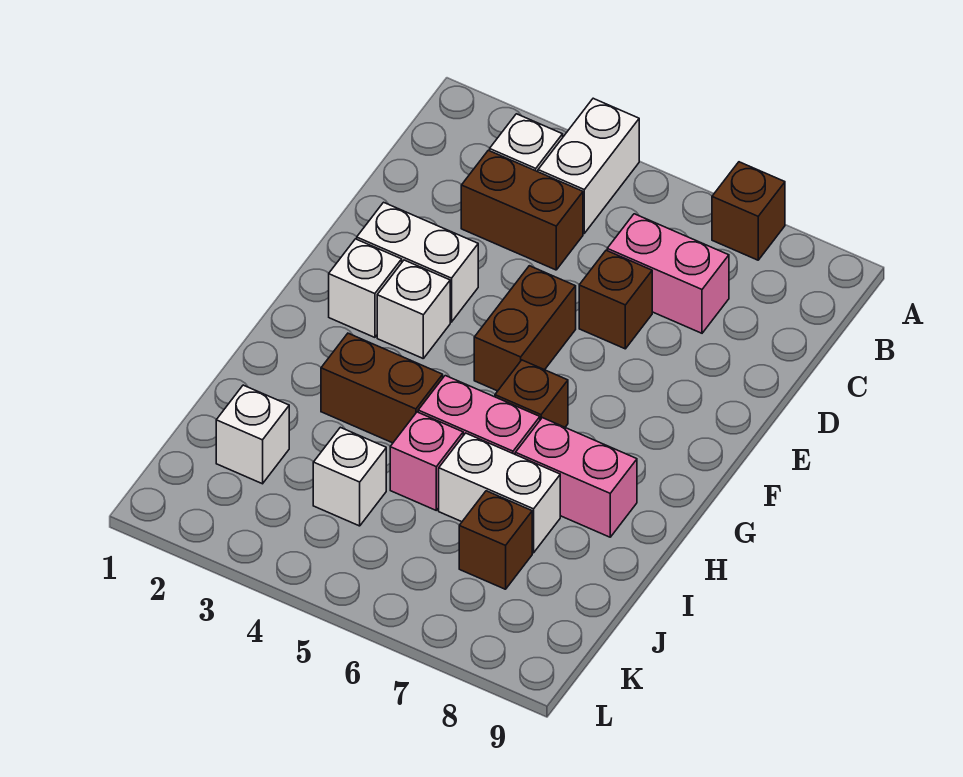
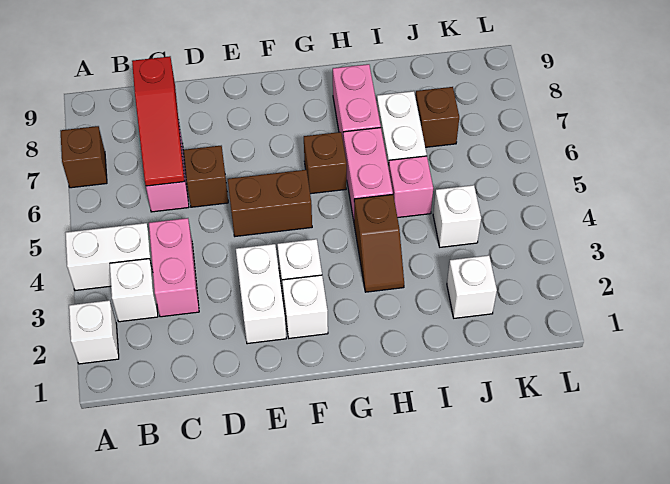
none -> white 1x1 brick [69,300,119,364]
brown 1x2 brick [461,150,583,270] -> pink 1x2 brick [149,218,199,317]
none -> red 1x3 slope [132,56,185,186]
brown 1x2 brick [321,333,443,443] -> brown 1x2 slope [354,194,404,292]

